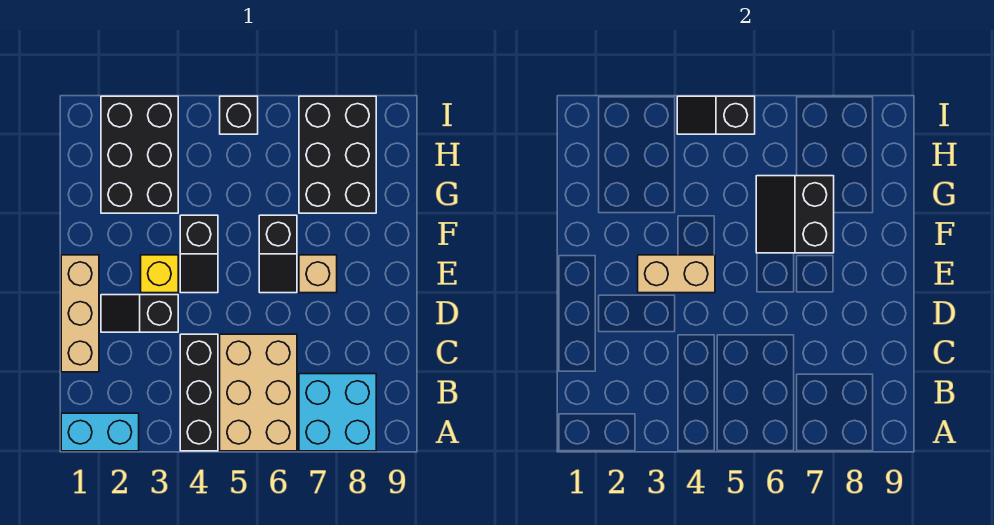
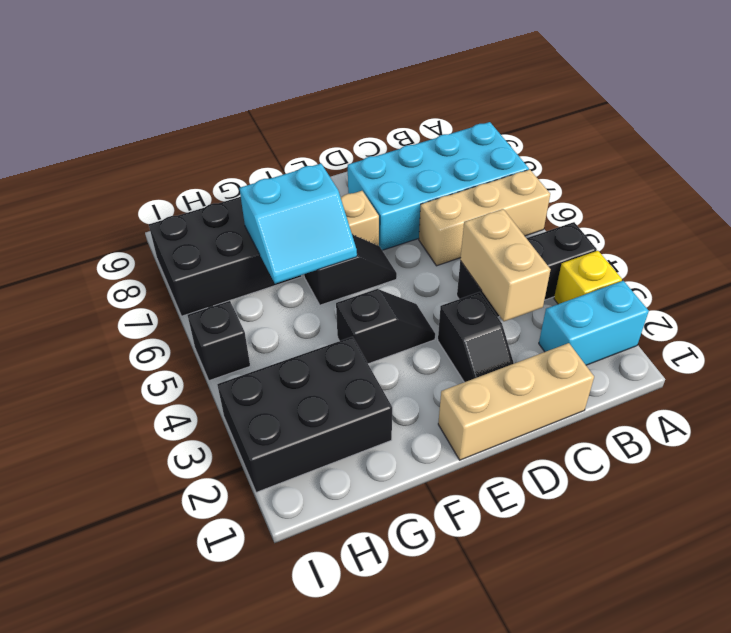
cyan 1x2 brick [61,413,139,451] -> cyan 1x2 brick turned to [539,281,649,365]
tan 2x3 brick [220,334,297,451] -> tan 1x3 brick [419,170,550,266]
cyan 2x2 brick [299,374,376,451] -> cyan 2x4 brick [348,122,529,250]
yellow 1x1 brick [141,255,178,293] -> yellow 1x1 brick moved to [554,251,622,304]
tan 1x2 brick [638,255,715,293] -> tan 1x2 brick moved to [460,209,551,321]
black 2x2 slope [756,176,834,253] -> cyan 2x2 slope [240,164,357,284]
black 1x2 slope [677,96,755,134] -> none

